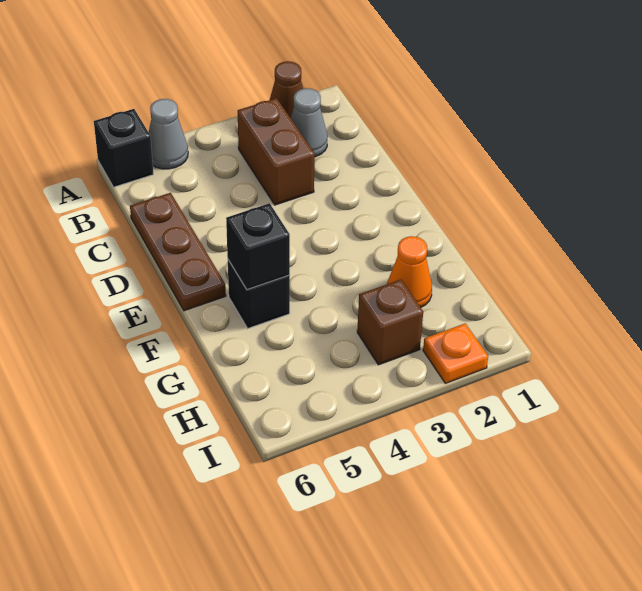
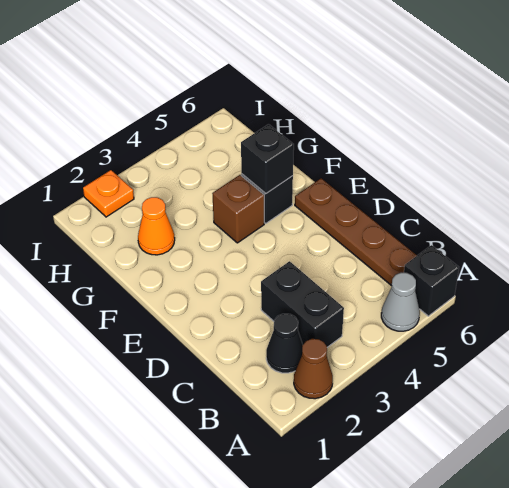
grey 1x1 cone [291,88,328,157] -> black 1x1 cone [266,314,303,373]
brown 1x2 brick [238,98,315,205] -> black 1x2 brick [261,261,344,347]
brown 1x3 plate [130,193,226,311] -> brown 1x4 plate [295,178,417,286]
brown 1x1 brick [357,280,423,365] -> brown 1x1 brick moved to [212,175,264,243]

